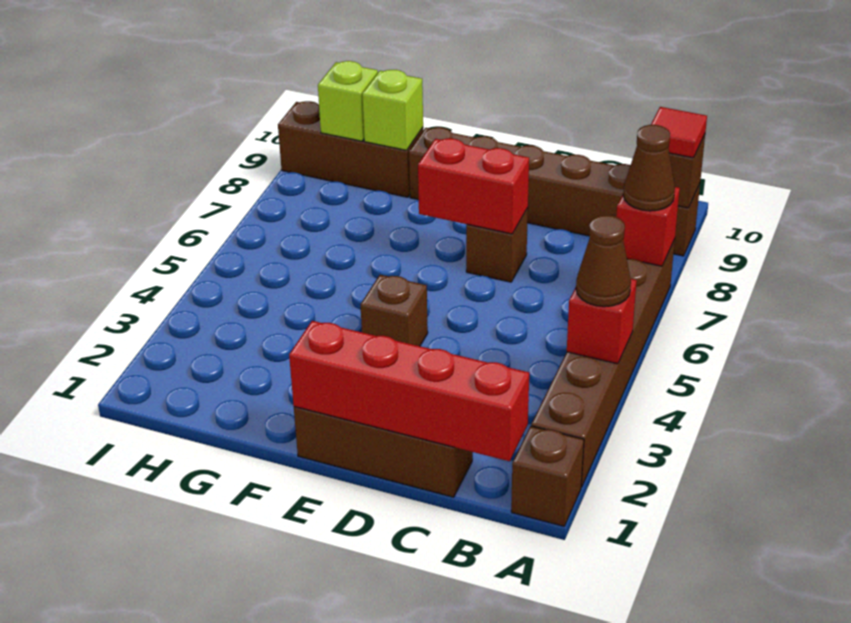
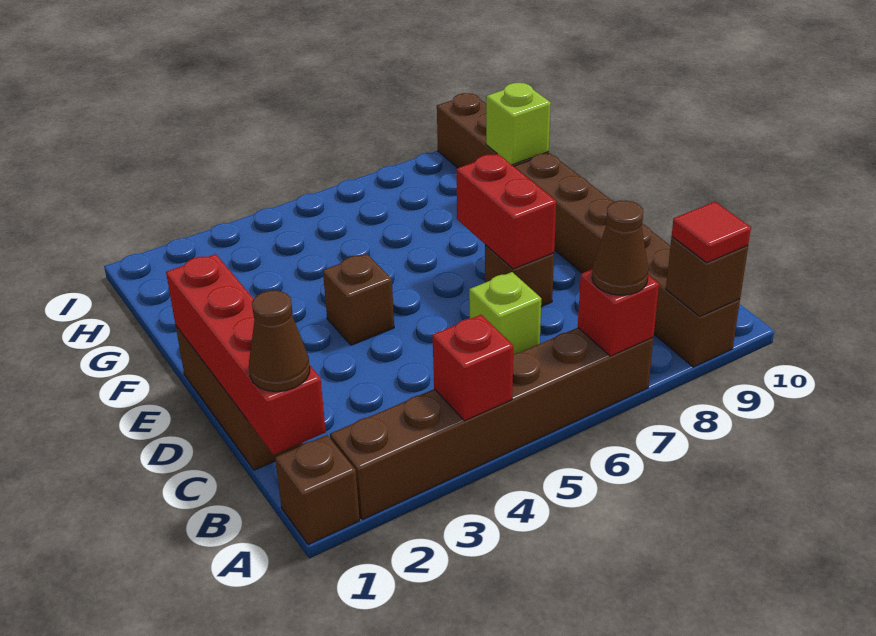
brown 1x1 cone [576,215,631,307] -> brown 1x1 cone moved to [249,290,310,392]
lime 1x1 brick [318,61,378,141] -> lime 1x1 brick moved to [469,272,541,354]

